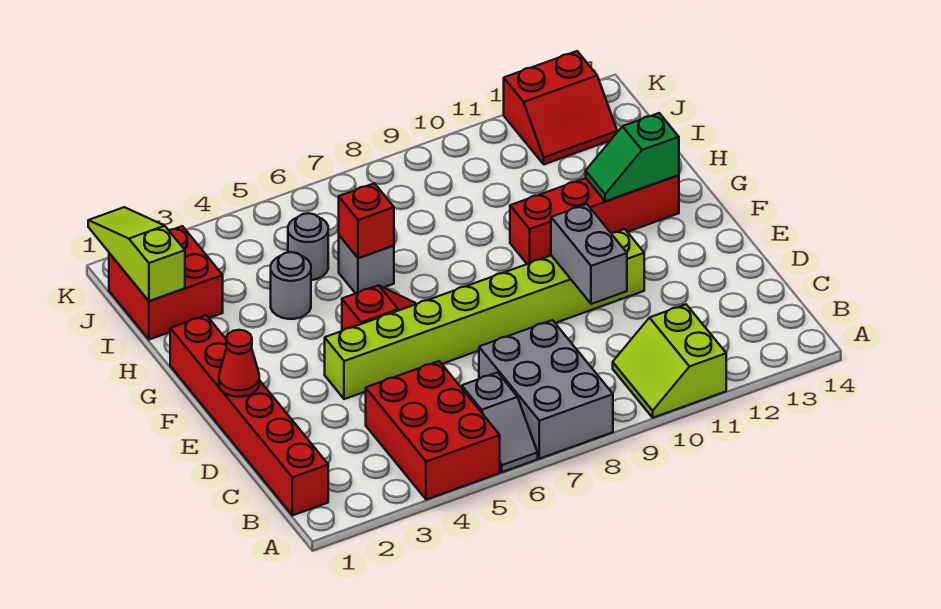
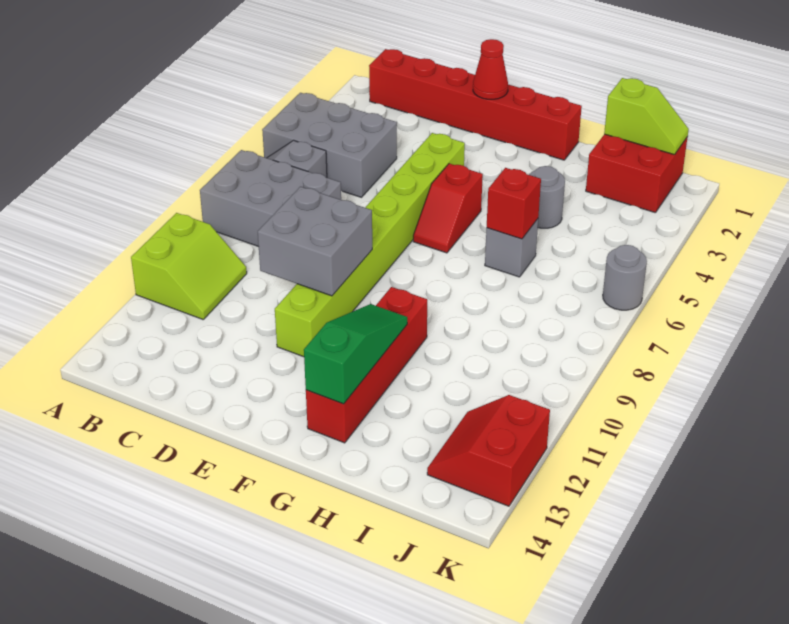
red 2x3 brick [366,361,500,500] -> grey 2x3 brick [262,93,397,197]
lime 2x2 slope [613,305,726,418] -> lime 2x2 slope turned to [131,213,247,319]
grey 1x2 brick [551,204,627,304] -> grey 2x2 brick [258,187,372,296]
green 1x2 slope [586,113,679,202] -> green 1x3 slope [304,304,407,404]
lime 1x3 slope [88,207,185,301] -> lime 1x2 slope [604,78,689,155]
grey 1x1 round brick [288,213,328,280] -> grey 1x1 round brick moved to [603,245,647,310]

